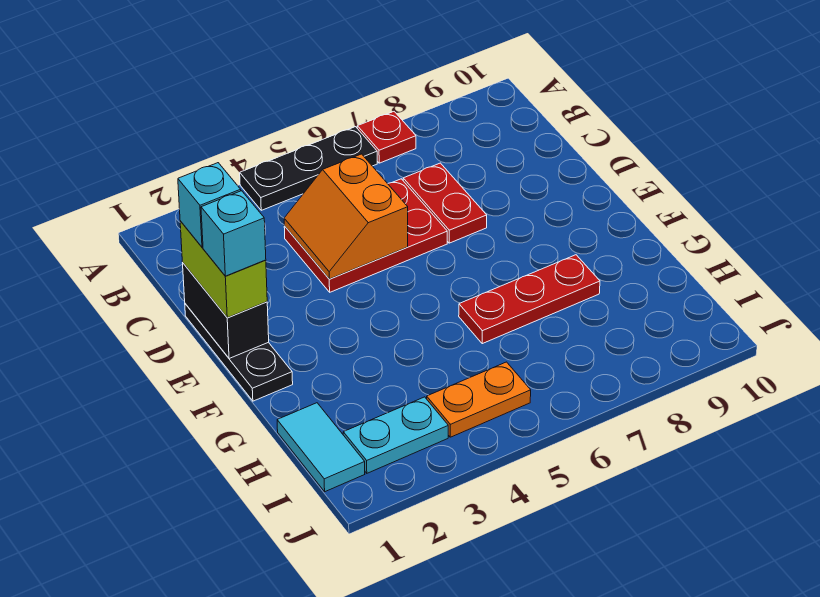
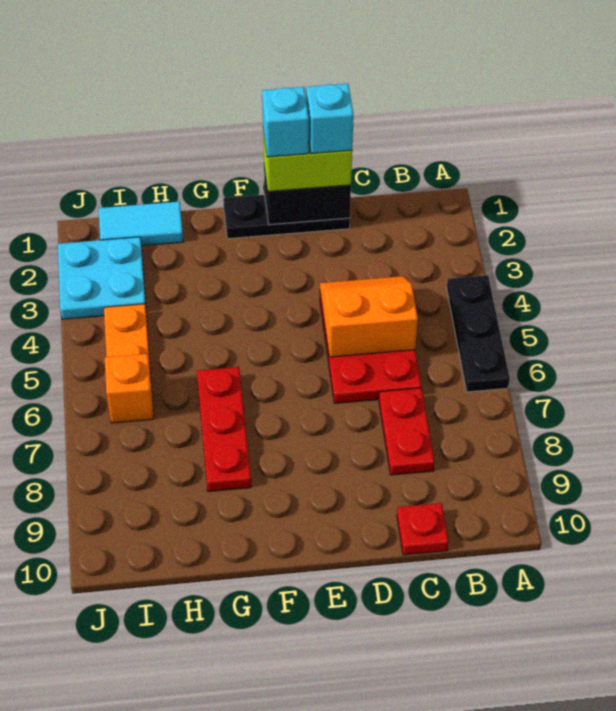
red 1x1 plate [357,112,416,163] -> red 1x1 plate moved to [397,503,449,555]
red 1x2 plate [403,163,487,243] -> red 1x2 plate turned to [379,388,435,475]
cyan 1x2 plate [343,397,448,473] -> cyan 2x2 plate [58,237,146,319]
none -> orange 1x1 brick [105,354,154,423]

